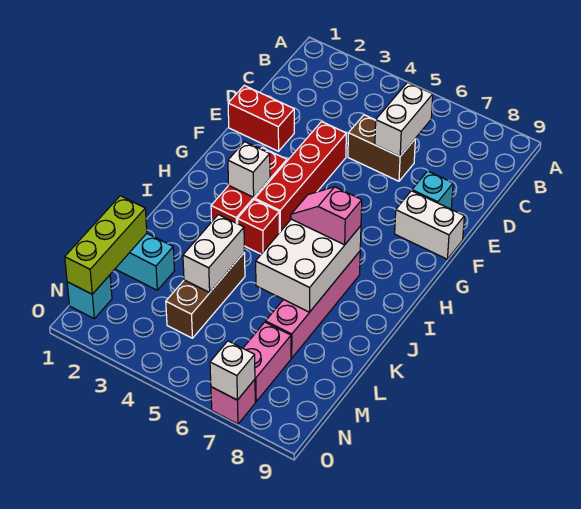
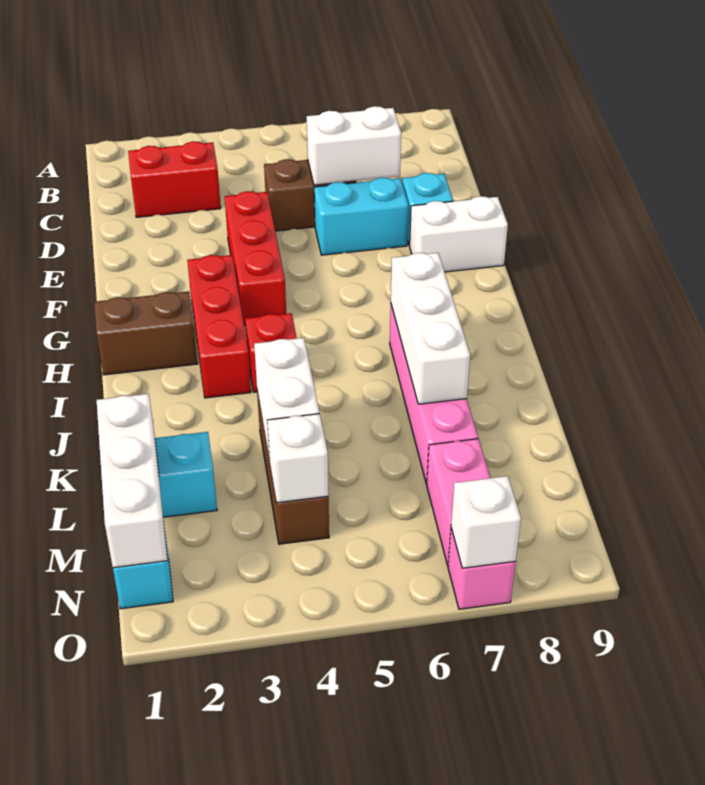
white 1x2 brick [375,83,433,156] -> white 1x2 brick turned to [307,106,401,185]
red 1x2 brick [228,85,294,151] -> red 1x2 brick moved to [128,141,221,217]
red 1x4 brick [255,122,346,233] -> red 1x3 brick [225,191,286,326]
none -> cyan 1x2 brick [314,178,408,255]
none -> brown 1x2 brick [94,291,198,375]
white 1x1 brick [228,142,270,197] -> white 1x1 brick moved to [267,414,329,503]
white 2x3 brick [256,219,361,312] -> white 1x3 brick [391,253,470,404]
pink 1x2 slope [291,187,362,245] -> none
lime 1x3 brick [65,196,147,294] -> white 1x3 brick [97,394,167,568]

